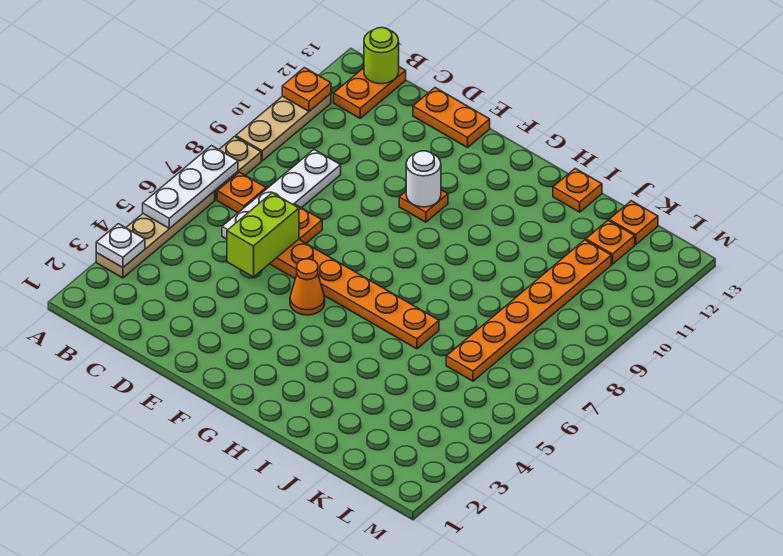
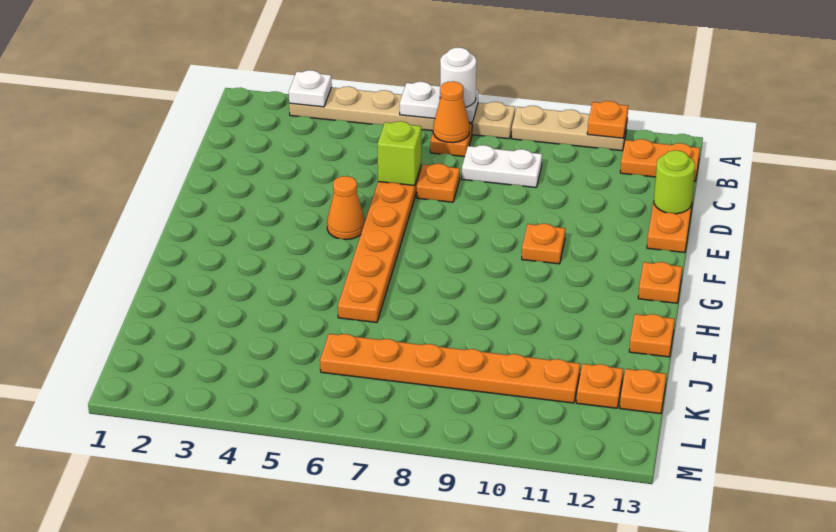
white 1x3 plate [143,146,238,229] -> white 1x2 plate [400,82,478,122]
none -> orange 1x1 cone [433,81,469,143]
lime 1x1 round brick [364,28,399,84] -> lime 1x1 round brick moved to [654,150,695,214]
white 1x4 plate [222,150,341,239] -> white 1x2 plate [462,145,542,187]
lime 1x2 brick [227,193,299,277] -> lime 1x1 brick [378,121,421,186]
white 1x1 round brick [406,151,441,207] -> white 1x1 round brick moved to [440,48,476,107]
none -> orange 1x1 plate [638,262,682,303]

